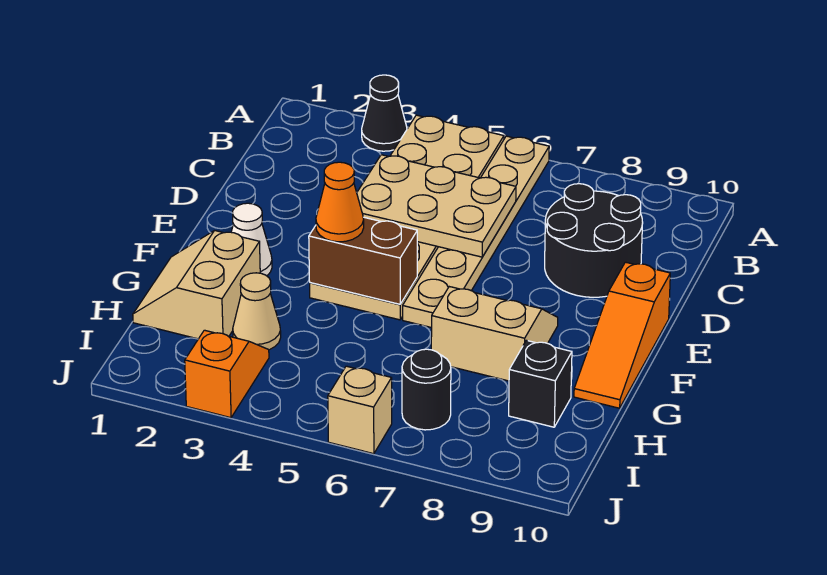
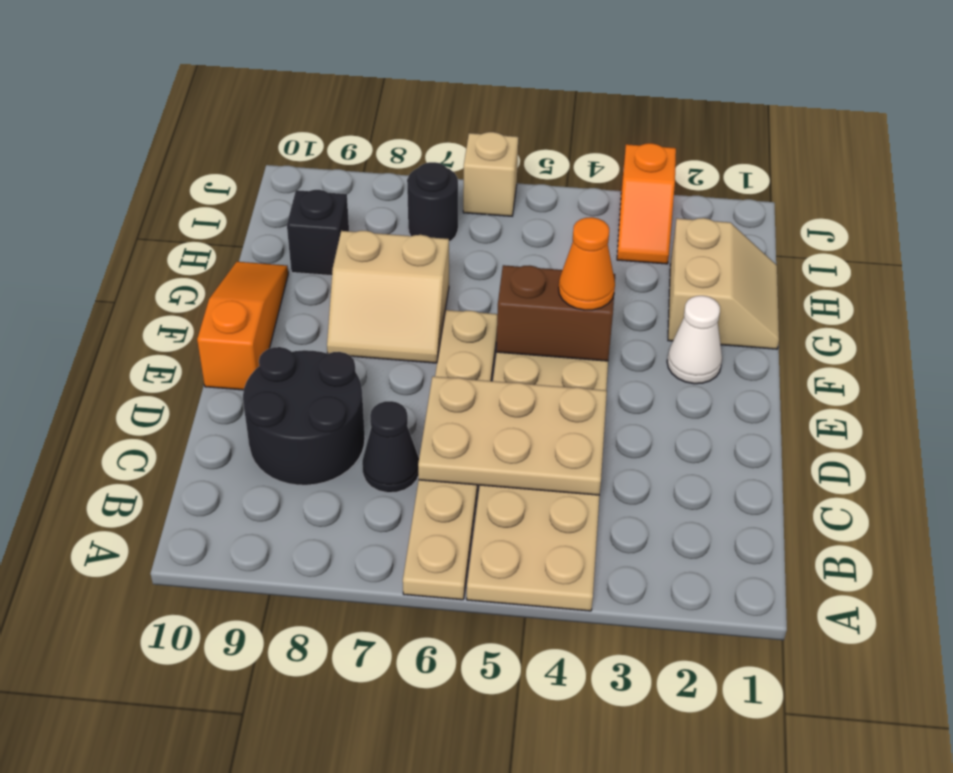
black 1x1 cone [362,75,407,151] -> black 1x1 cone moved to [362,401,419,493]
tan 1x1 cone [233,273,281,350] -> none

